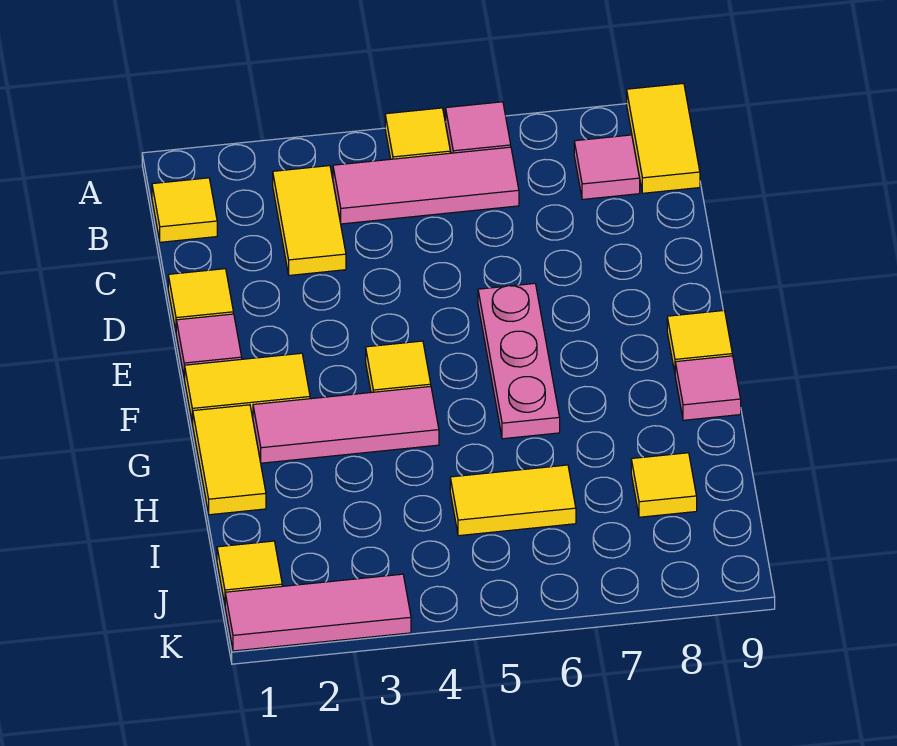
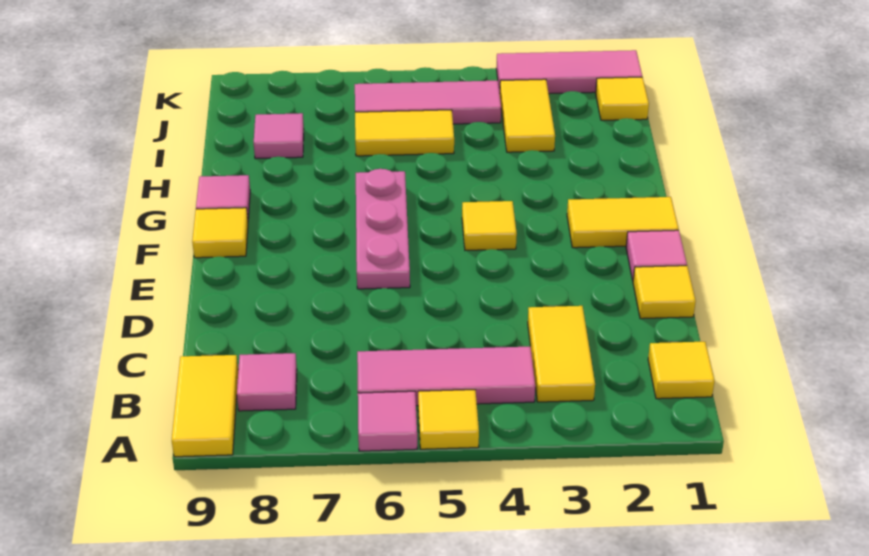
yellow 1x2 tile [193,405,266,515] -> yellow 1x2 tile moved to [500,79,555,152]
pink 1x3 tile [253,386,439,463] -> pink 1x3 tile moved to [355,81,501,124]
yellow 1x1 tile [631,453,697,517] -> pink 1x1 tile [254,113,304,159]

